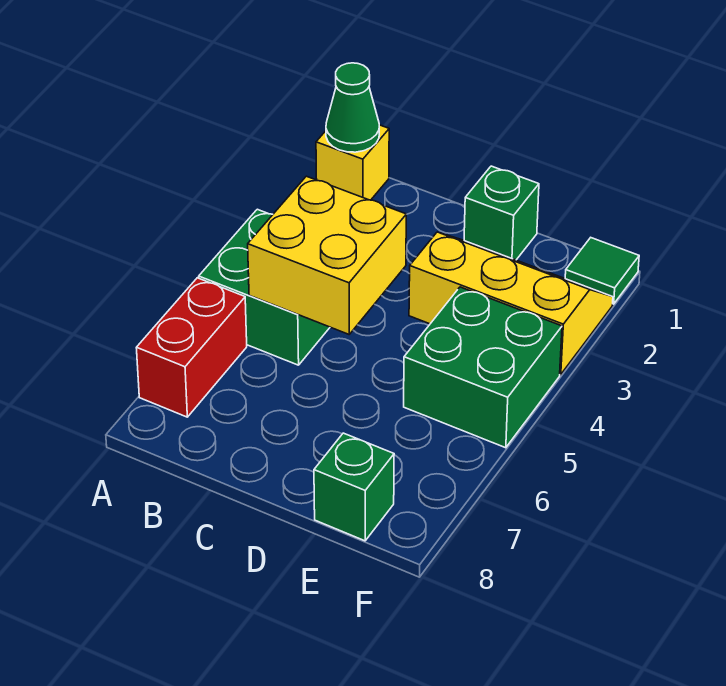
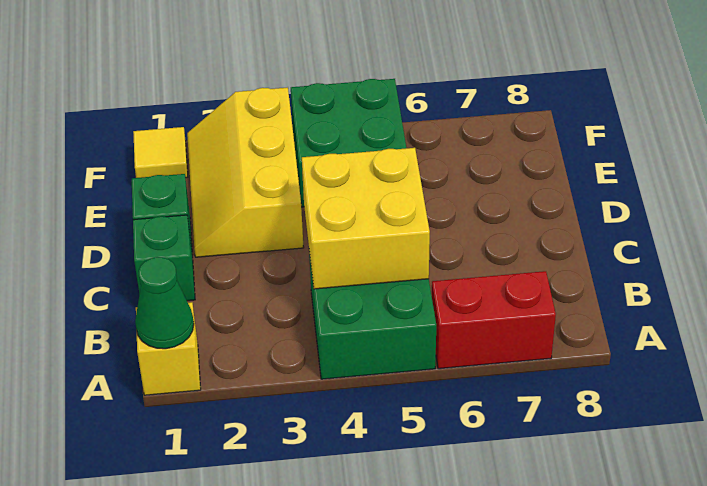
green 1x1 brick [314,433,394,541] -> green 1x1 brick moved to [133,215,195,301]
green 1x1 tile [565,238,639,304] -> yellow 1x1 tile [133,127,188,178]

